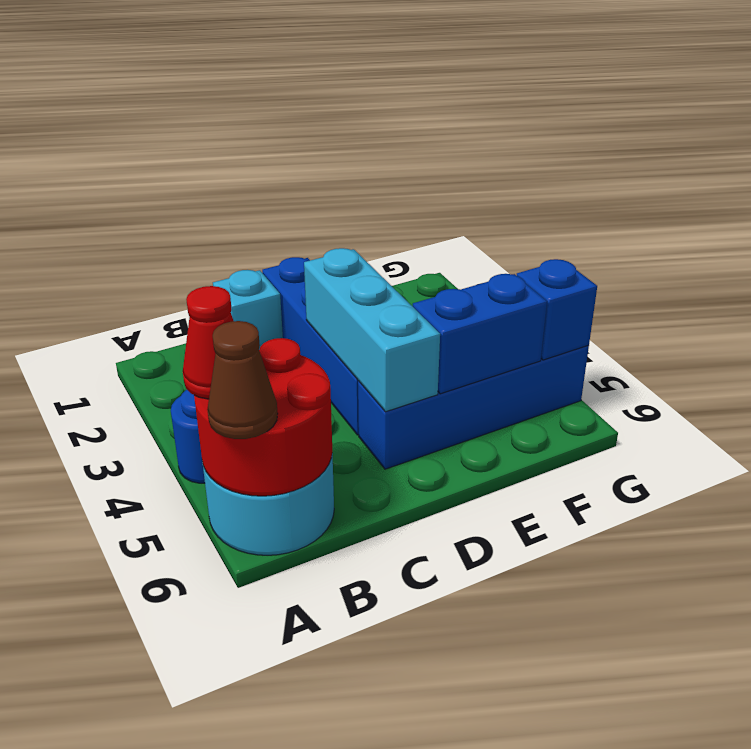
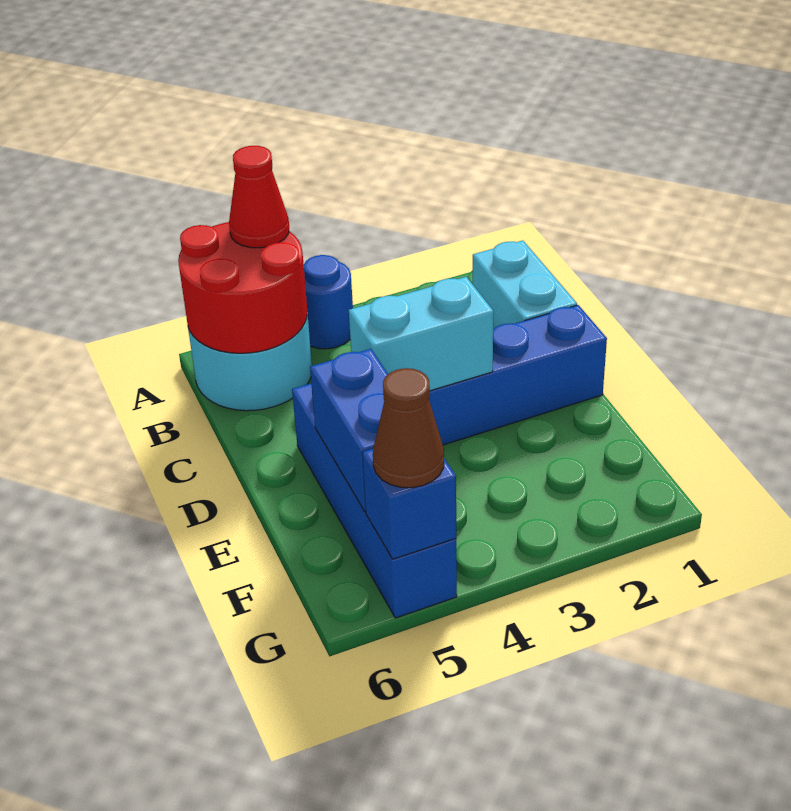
brown 1x1 cone [207,321,278,439] -> brown 1x1 cone moved to [373,368,444,488]
cyan 1x1 brick [213,270,283,350] -> cyan 1x2 brick [473,241,577,329]
cyan 1x3 brick [304,248,440,412] -> cyan 1x2 brick [349,277,494,391]

